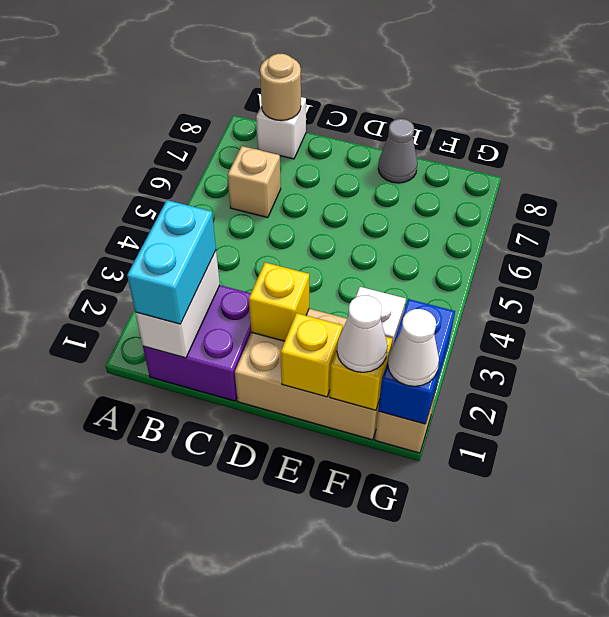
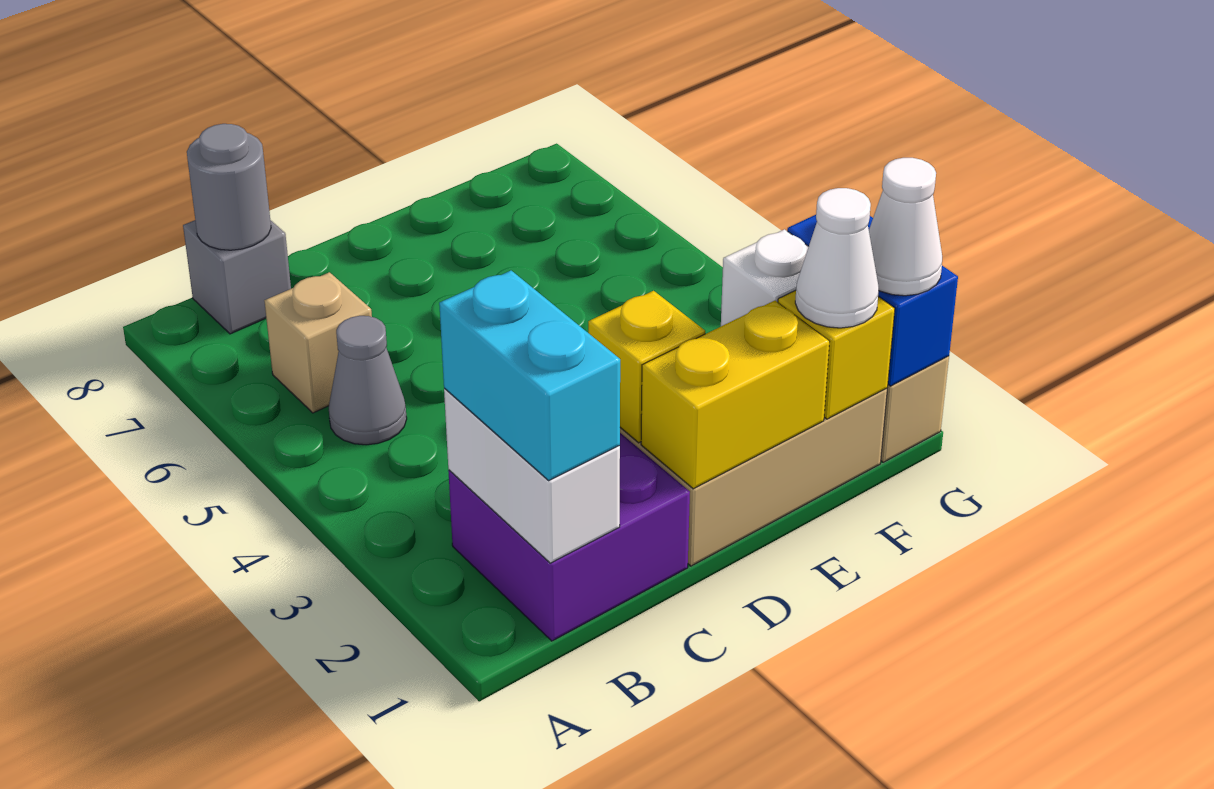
white 1x1 brick [256,97,306,159] -> grey 1x1 brick [183,220,291,334]
tan 1x1 round brick [260,54,301,121] -> grey 1x1 round brick [187,124,271,250]
yellow 1x1 brick [281,313,343,397] -> yellow 1x2 brick [641,301,830,489]
grey 1x1 cone [378,119,417,183] -> grey 1x1 cone moved to [329,316,407,445]

